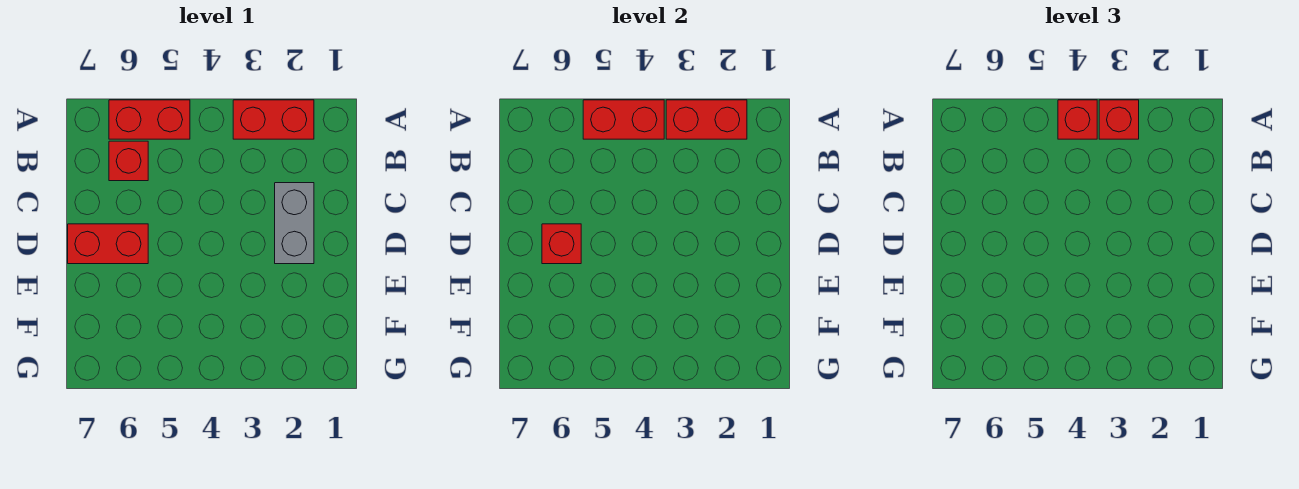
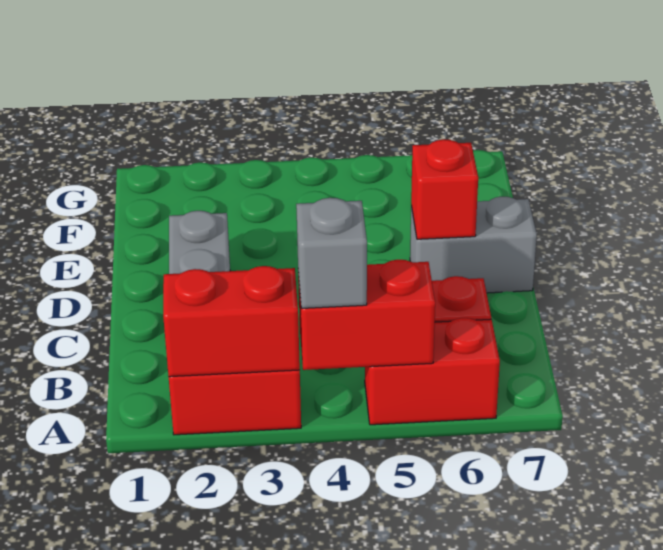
red 1x1 brick [1099,100,1139,139] -> none
red 1x1 brick [1058,100,1097,139] -> grey 1x1 brick [296,198,367,309]
red 1x2 brick [68,224,148,264] -> grey 1x2 brick [410,197,537,293]

